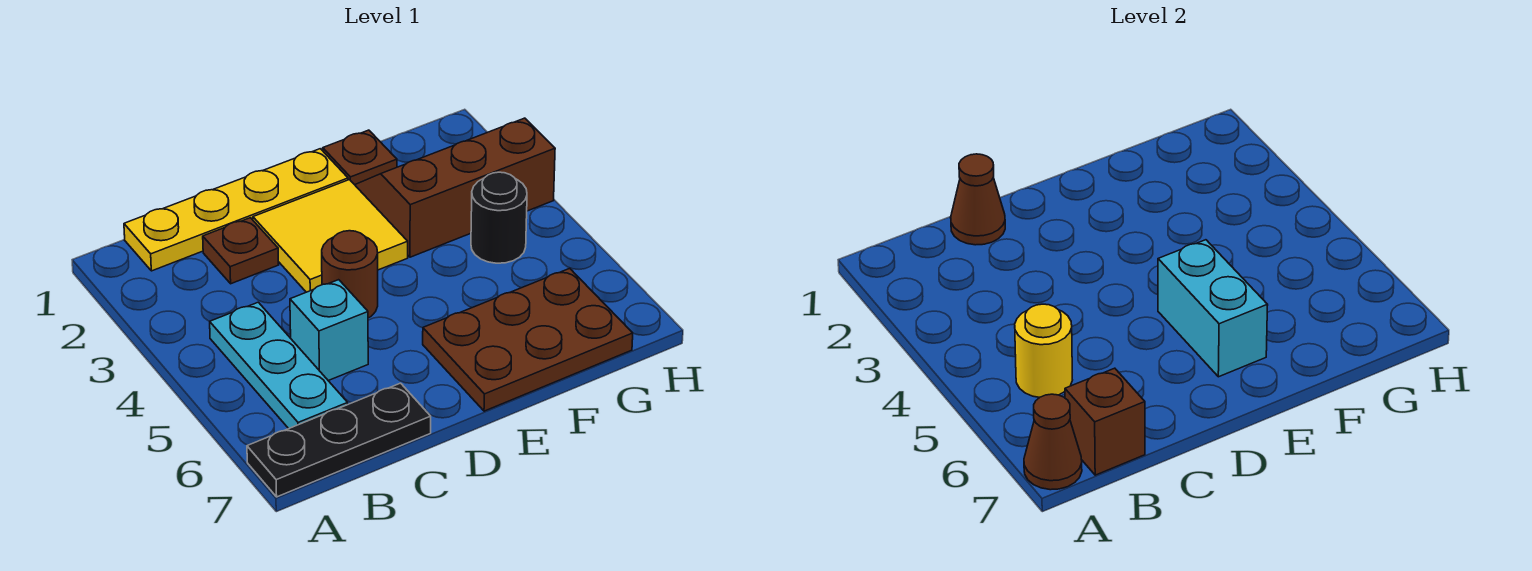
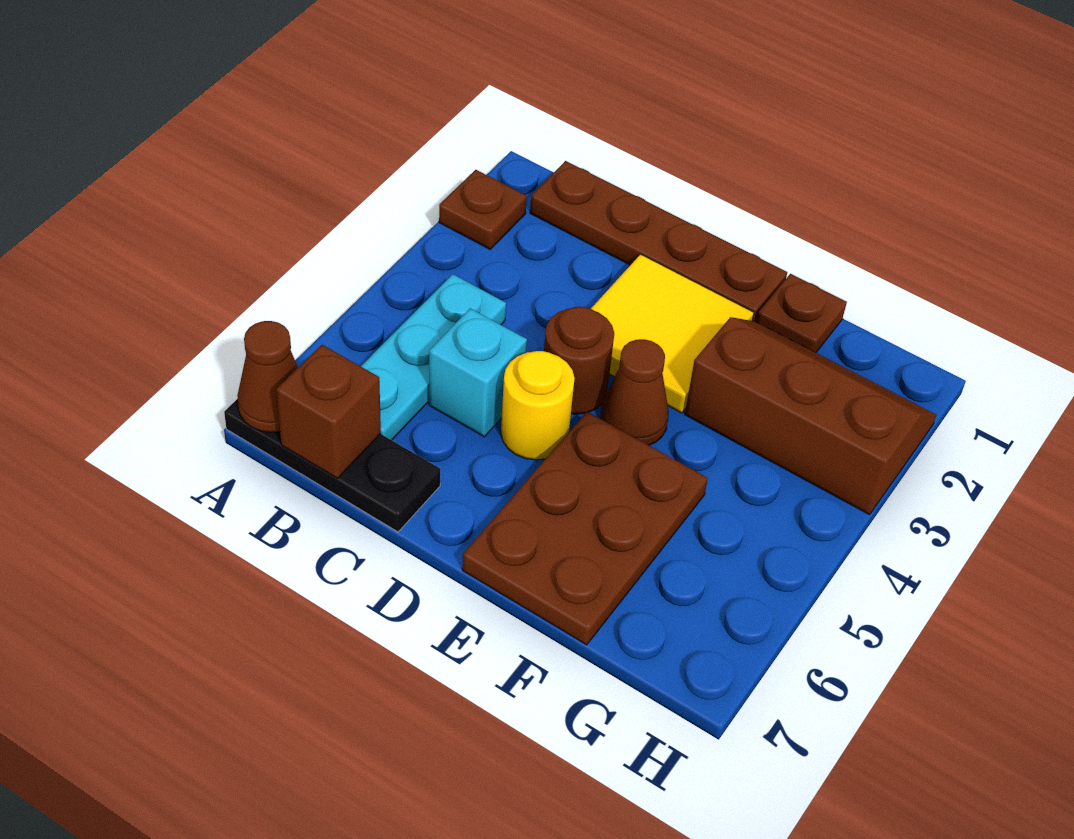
yellow 1x4 plate [124,149,348,271] -> brown 1x4 plate [530,161,787,322]
yellow 1x1 round brick [1015,304,1072,397] -> yellow 1x1 round brick moved to [501,351,575,460]
brown 1x1 cone [951,154,1005,245] -> brown 1x1 cone moved to [600,339,669,445]
brown 1x1 plate [203,218,279,284] -> brown 1x1 plate moved to [439,170,527,249]
cyan 1x2 brick [1158,240,1268,377] -> none
brown 2x3 plate [423,268,633,411] -> brown 2x3 plate turned to [462,412,708,645]
black 1x1 round brick [471,172,527,263] -> none

